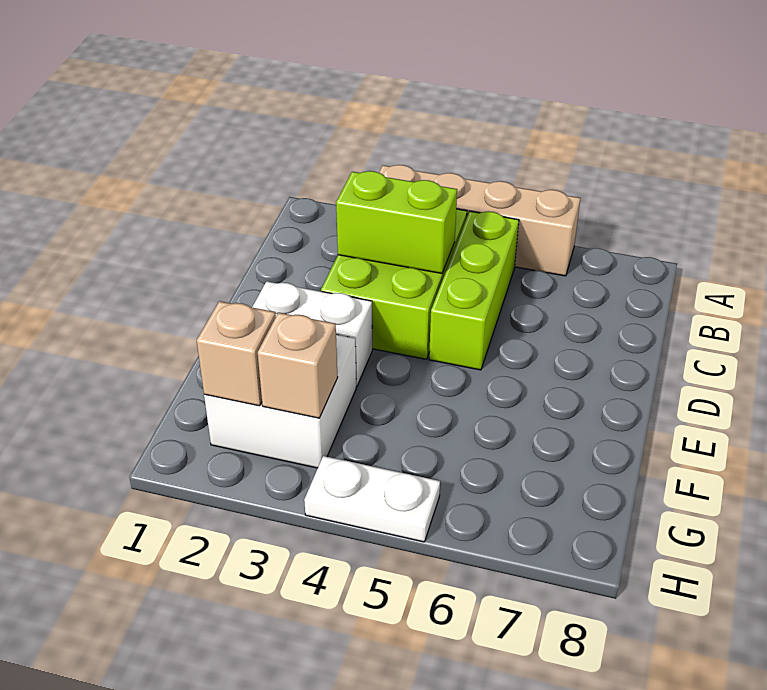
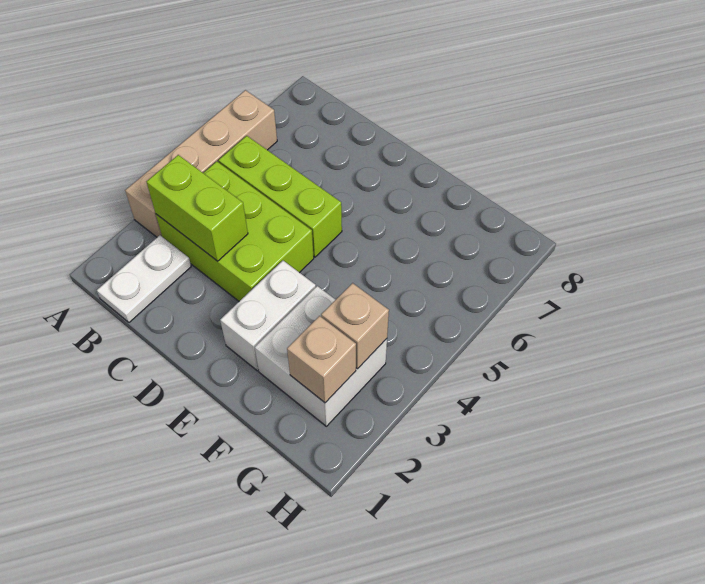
lime 1x2 brick [336,171,457,274] -> lime 1x2 brick turned to [146,155,248,261]
white 1x2 plate [304,456,440,542] -> white 1x2 plate moved to [97,235,191,322]

